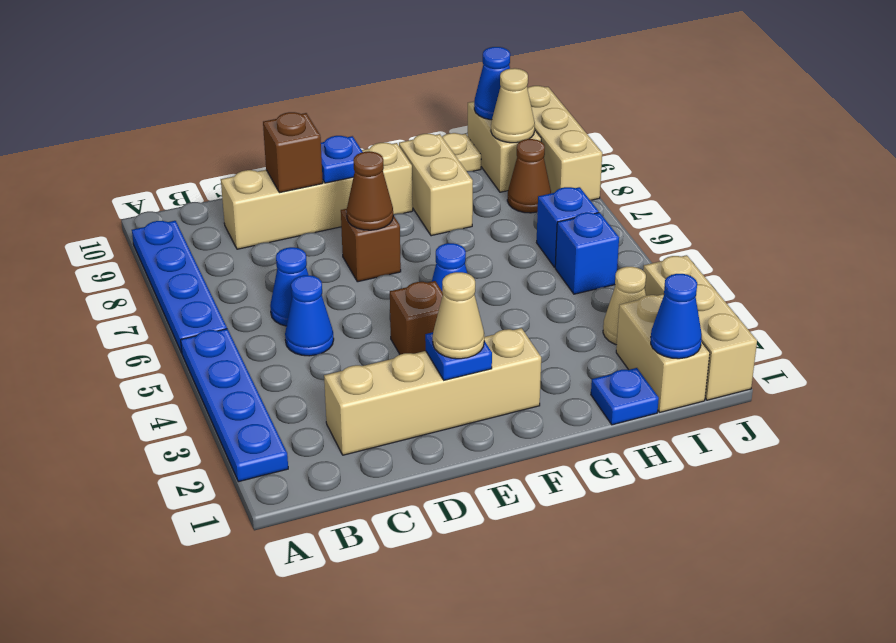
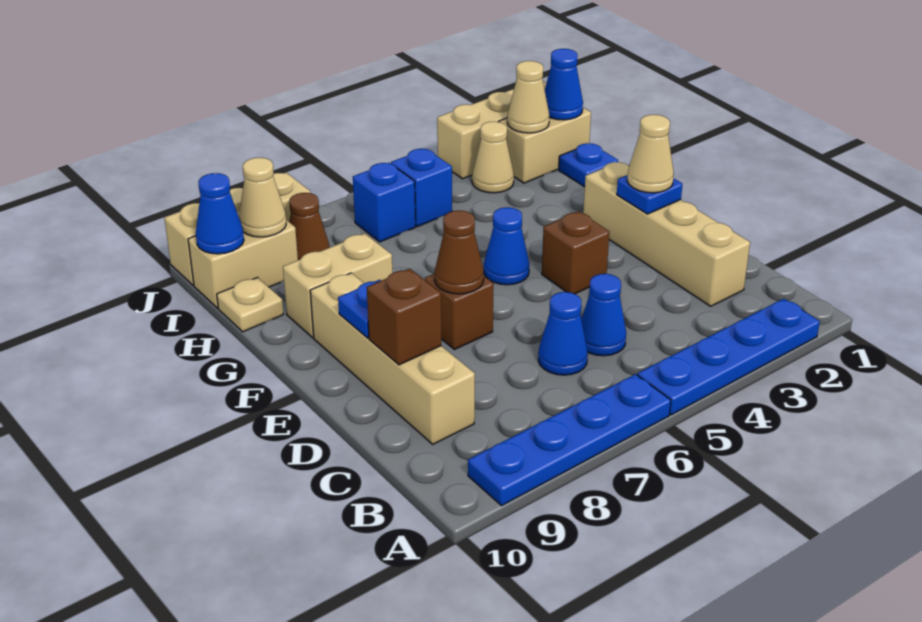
none -> tan 1x1 cone [507,61,549,133]

